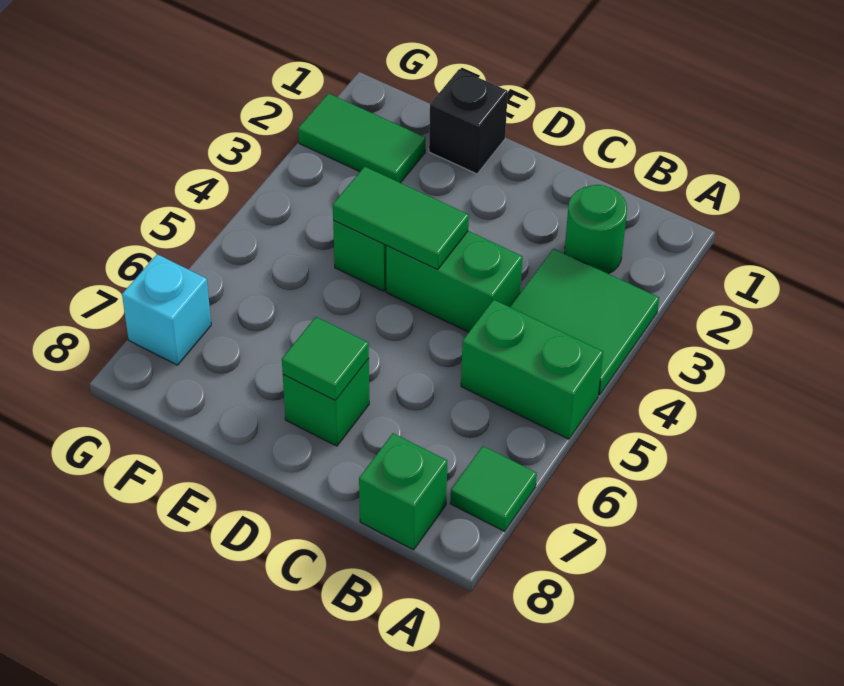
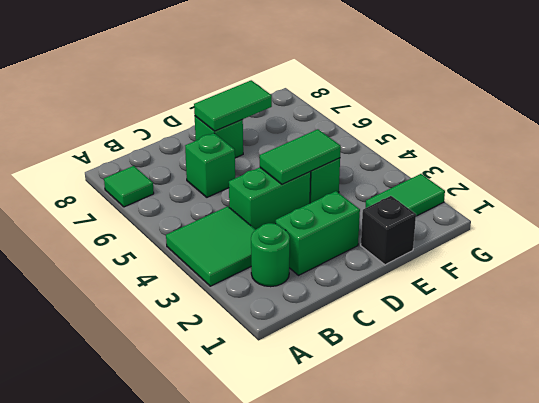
green 1x2 brick [461,300,603,439] -> green 1x2 brick moved to [276,191,360,275]
green 1x1 brick [359,433,447,550] -> green 1x1 brick moved to [185,133,235,197]
green 1x1 tile [282,317,369,401] -> green 1x2 tile [194,80,272,131]
cyan 1x1 brick [122,254,211,365] -> none

